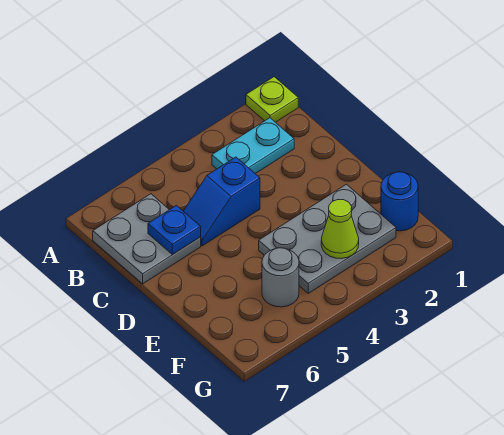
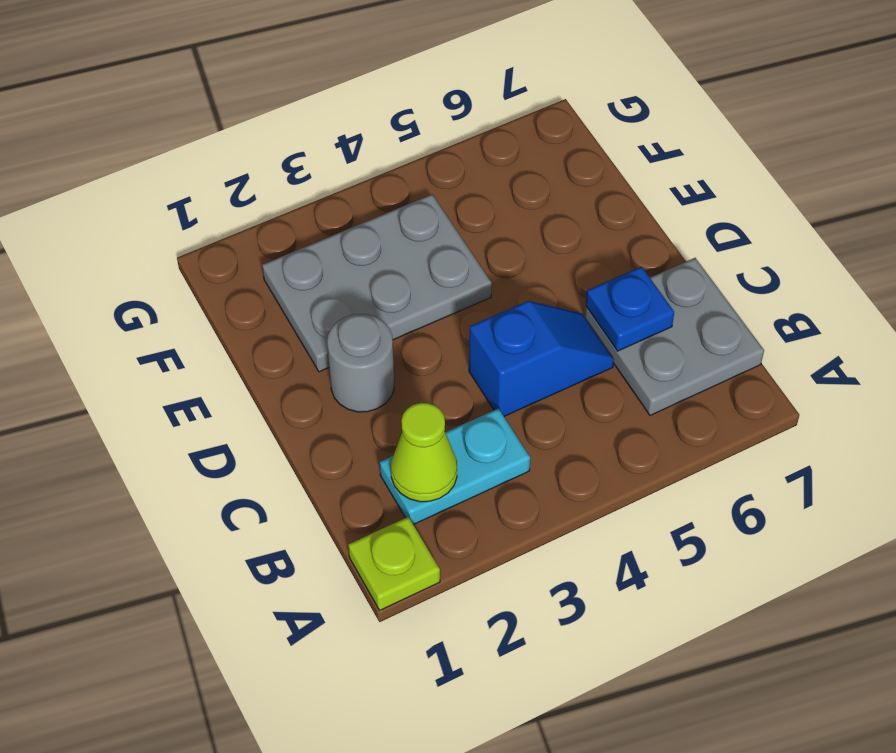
blue 1x1 round brick [381,172,418,231] -> none
lime 1x1 cone [321,200,359,258] -> lime 1x1 cone moved to [391,403,457,502]
grey 1x1 round brick [262,248,299,307] -> grey 1x1 round brick moved to [327,314,394,412]

